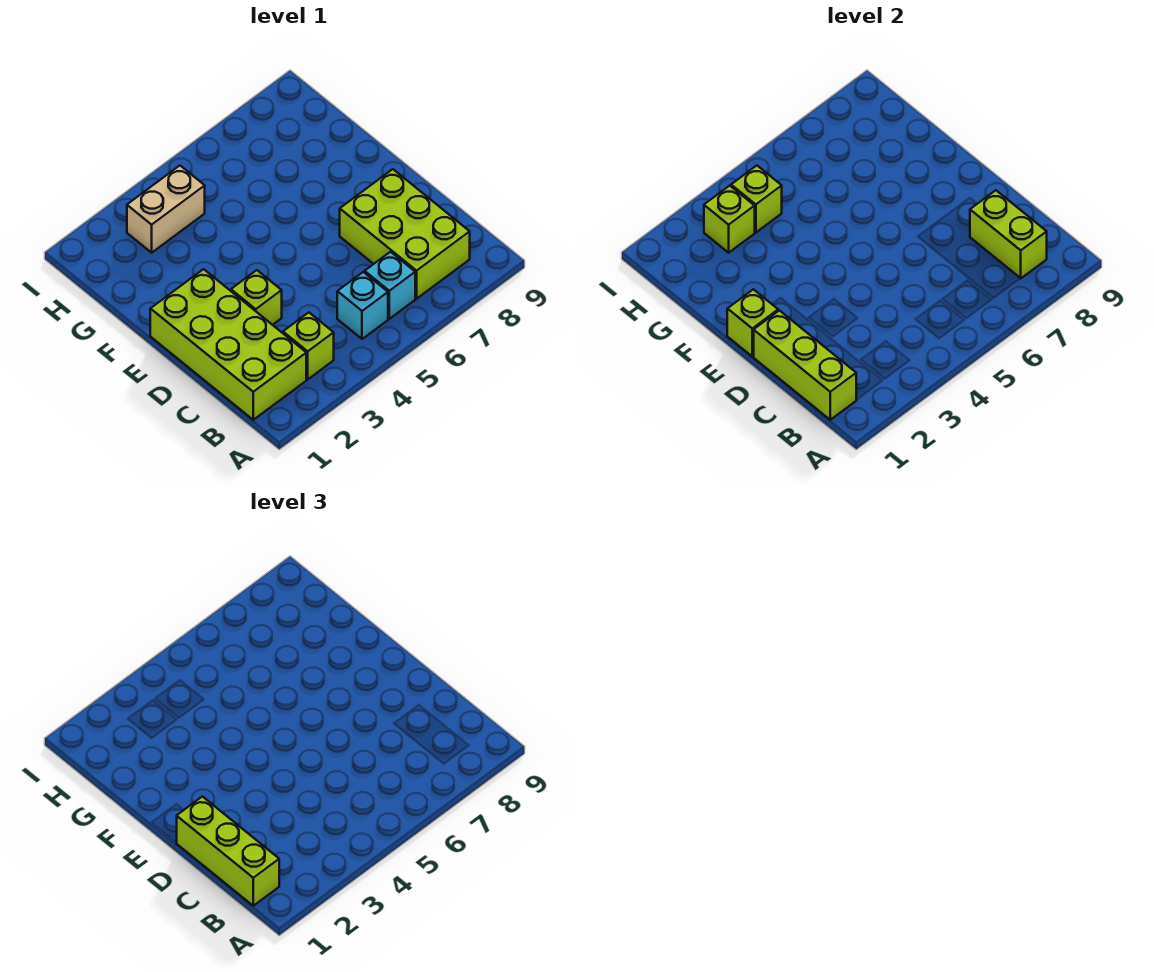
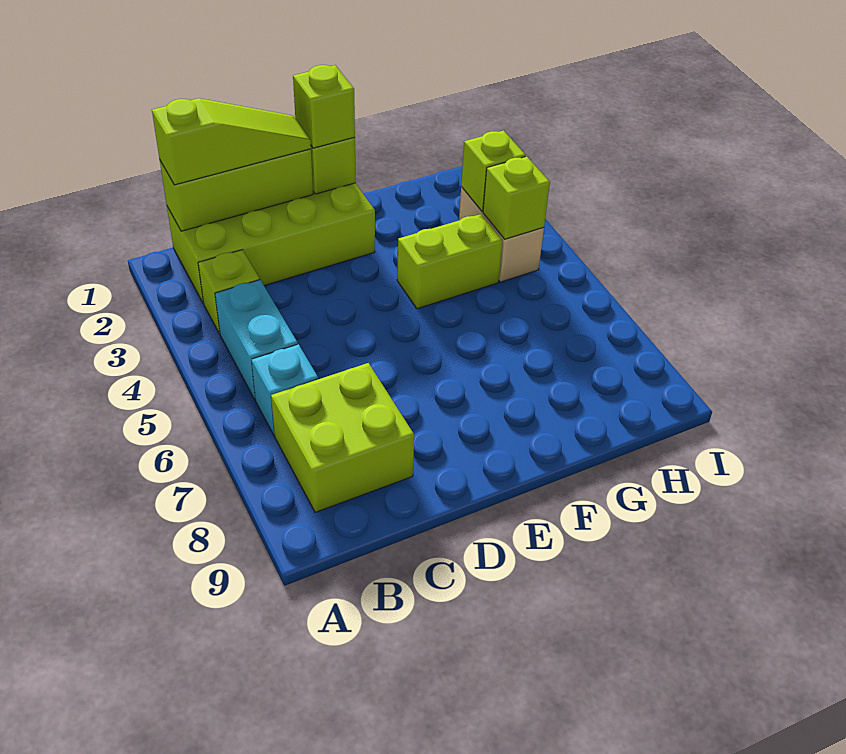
lime 1x3 brick [177,797,279,906] -> lime 1x3 slope [152,98,311,185]
cyan 1x1 brick [337,272,388,339] -> cyan 1x2 brick [215,280,298,400]
lime 2x3 brick [340,169,470,299] -> lime 2x2 brick [271,363,414,512]
lime 1x2 brick [970,190,1047,278] -> lime 1x2 brick moved to [397,214,502,309]
lime 1x1 brick [231,270,282,325] -> lime 1x1 brick moved to [293,65,355,148]

